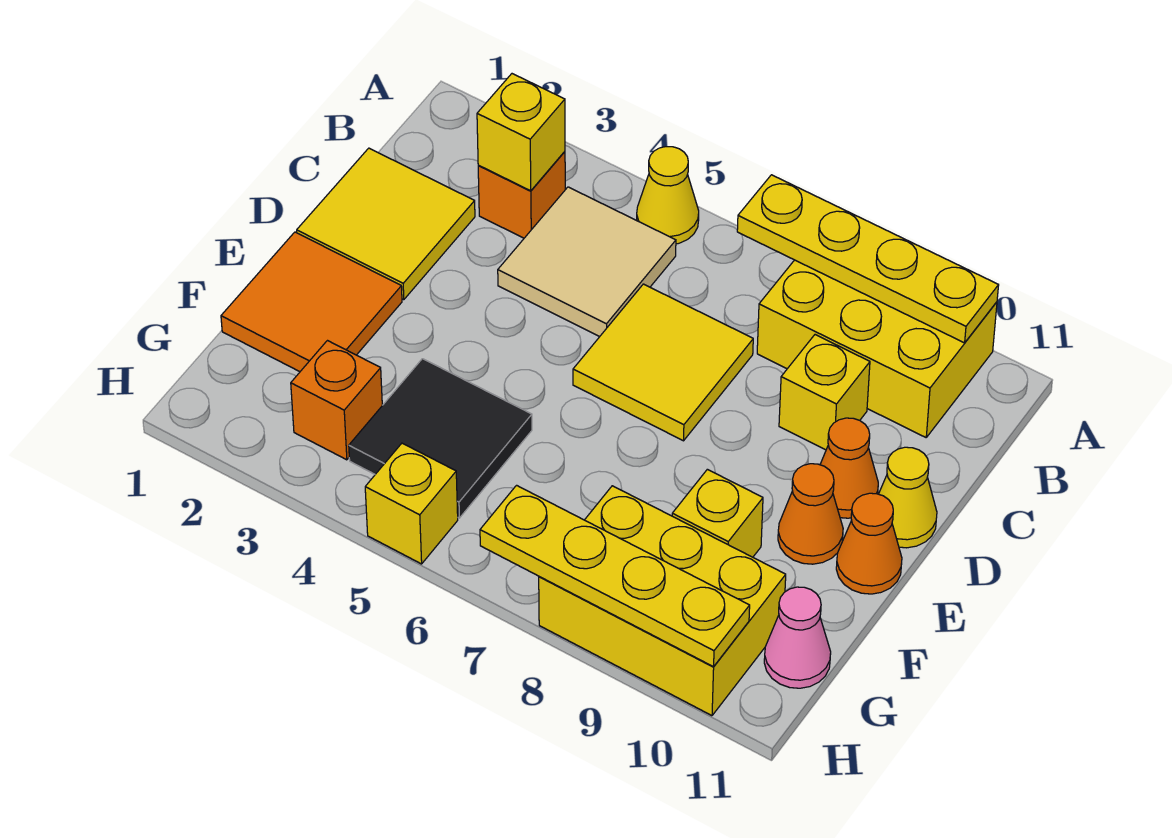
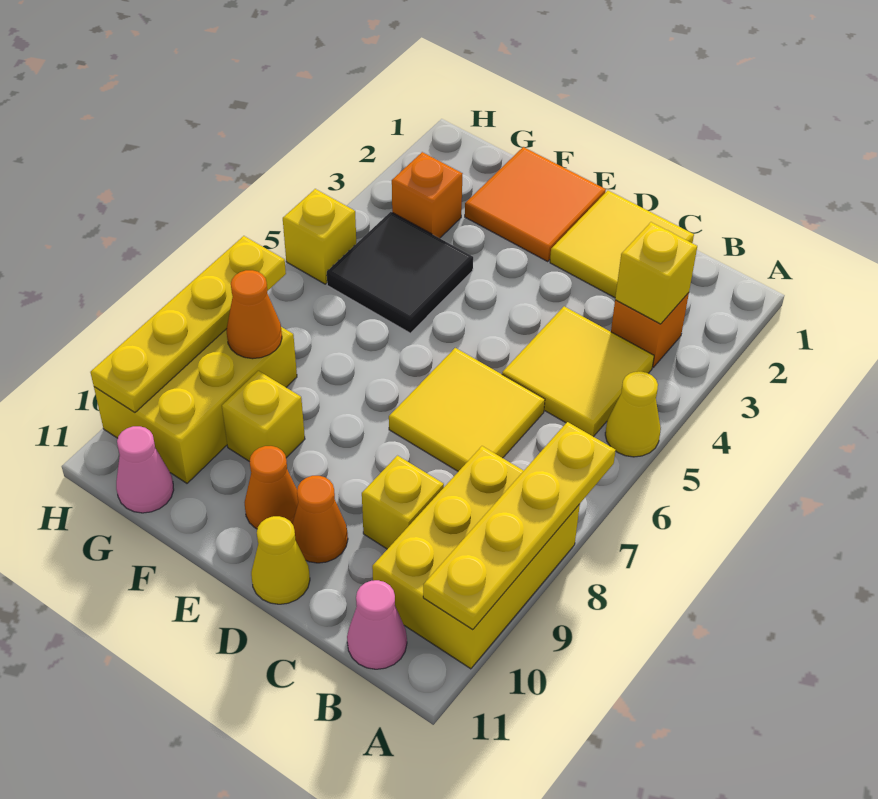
tan 2x2 tile [498,187,676,337] -> yellow 2x2 tile [502,306,654,437]
none -> pink 1x1 cone [347,580,407,669]
orange 1x1 cone [836,493,902,594] -> orange 1x1 cone moved to [226,270,282,359]

